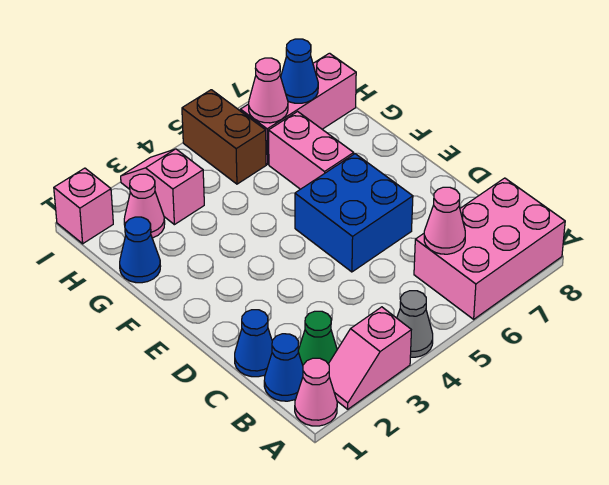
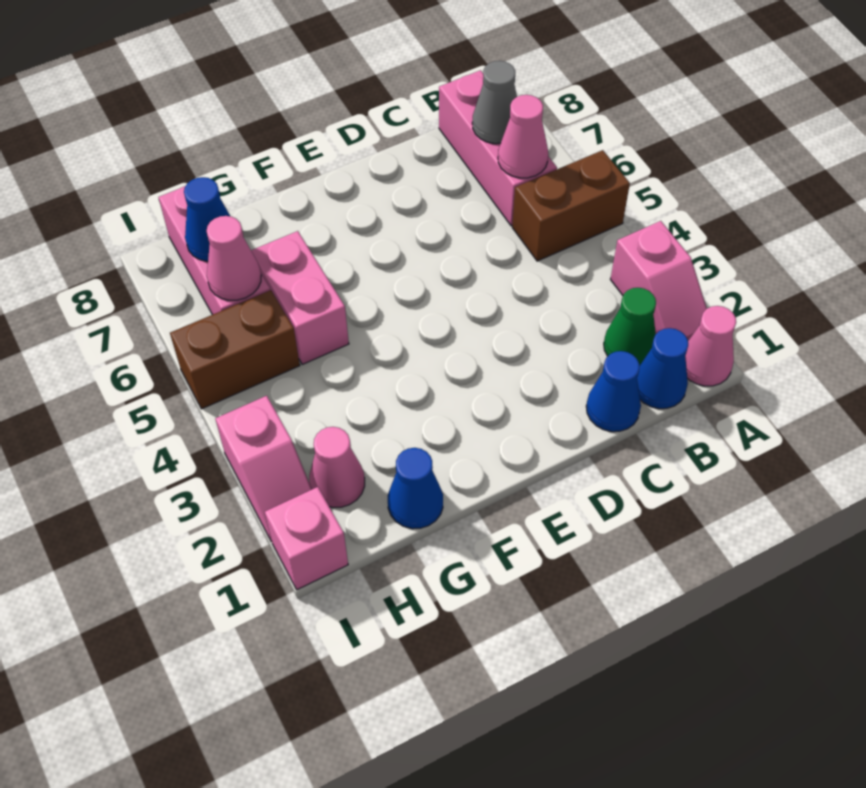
grey 1x1 cone [397,291,433,357] -> grey 1x1 cone moved to [472,61,517,144]
none -> brown 1x2 brick [512,150,630,261]
pink 2x3 brick [414,178,565,319] -> pink 1x3 brick [439,70,557,226]
blue 2x2 brick [295,154,413,272] -> none
pink 1x2 brick [269,112,354,189] -> pink 1x2 brick turned to [251,231,349,364]
pink 1x2 slope [121,149,204,225] -> pink 1x2 slope turned to [215,396,312,542]

